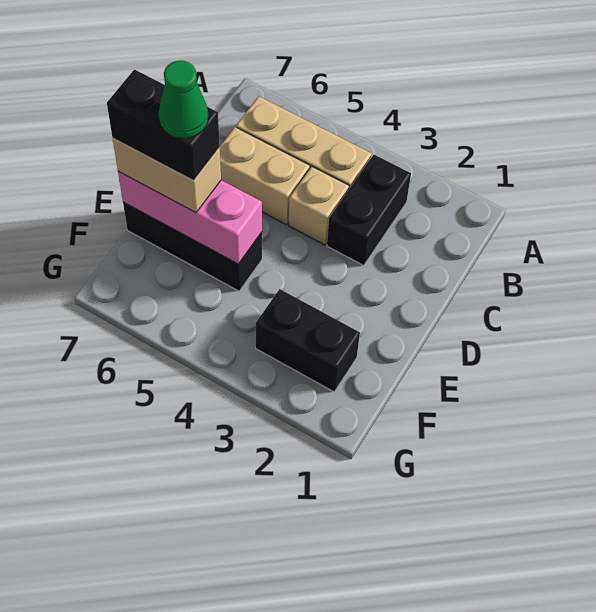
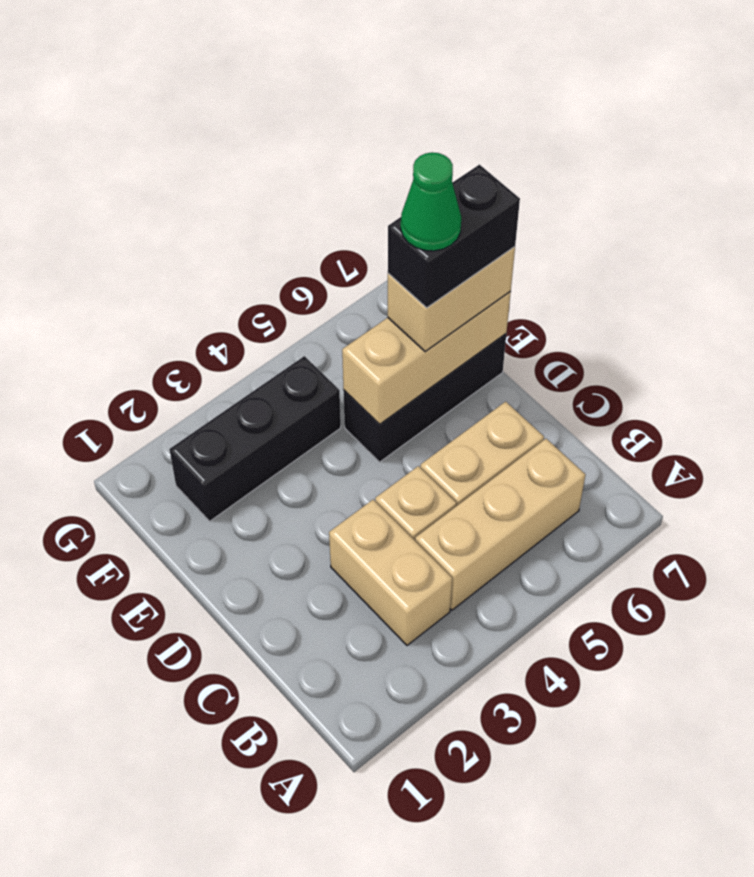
black 1x2 brick [327,155,411,265] -> tan 1x2 brick [329,500,452,645]
pink 1x3 brick [118,171,262,264] -> tan 1x3 brick [342,291,511,424]
black 1x2 brick [256,289,360,392] -> black 1x3 brick [169,356,341,521]

